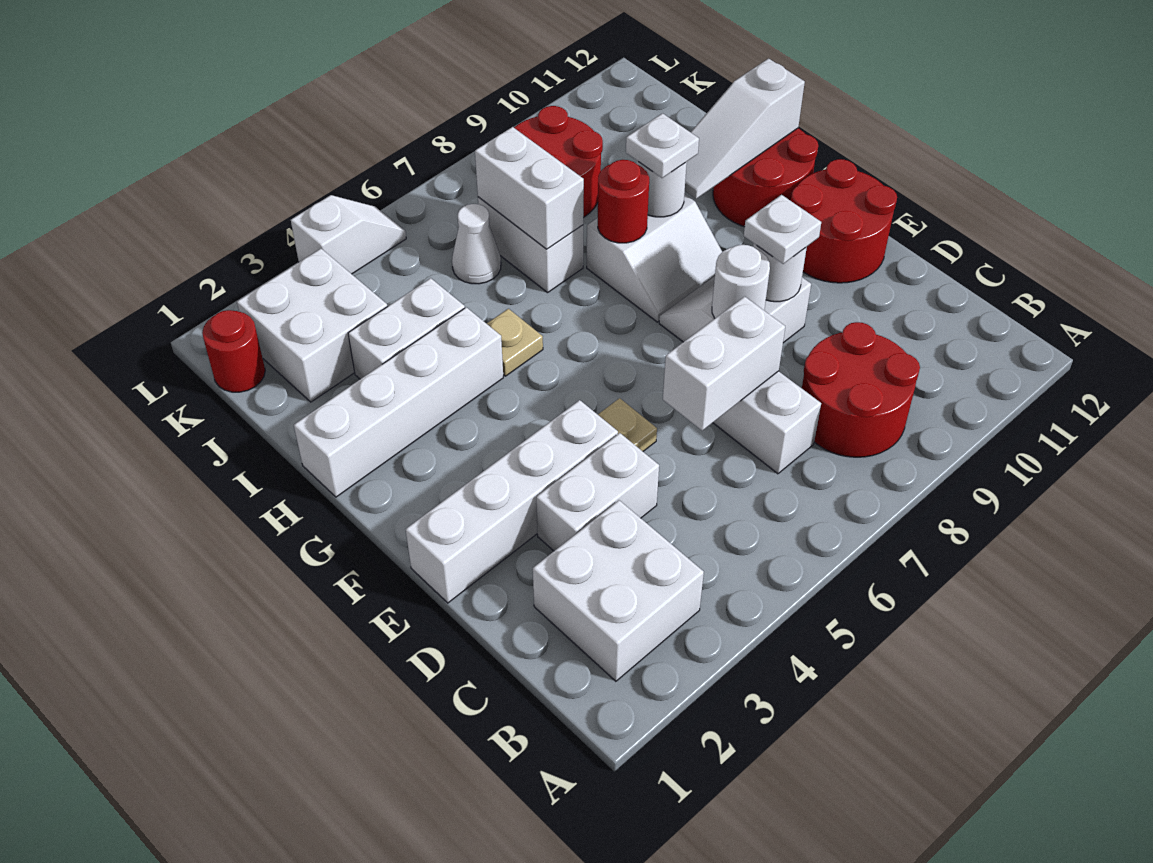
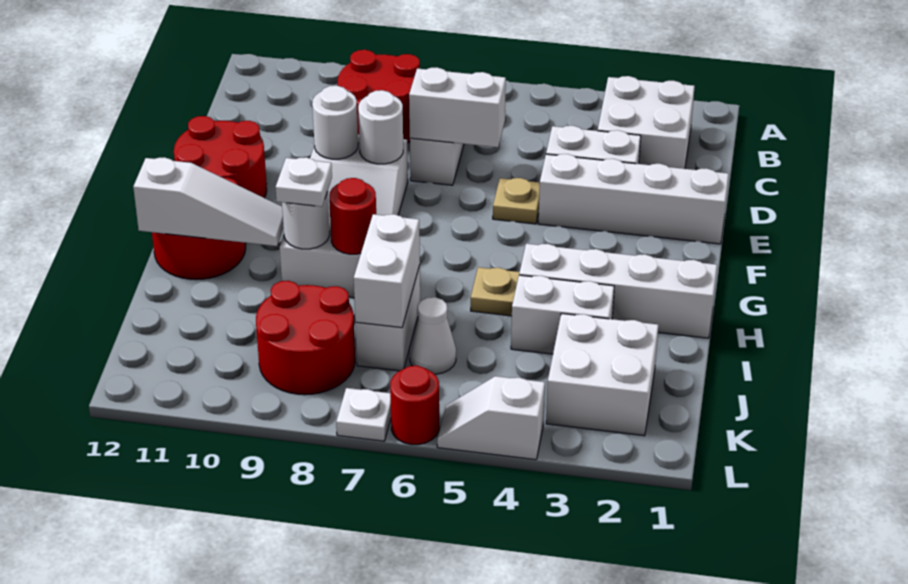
white 1x1 plate [744,195,821,264] -> white 1x1 plate moved to [336,388,391,441]
red 1x1 round brick [202,310,265,392] -> red 1x1 round brick moved to [390,366,439,445]

